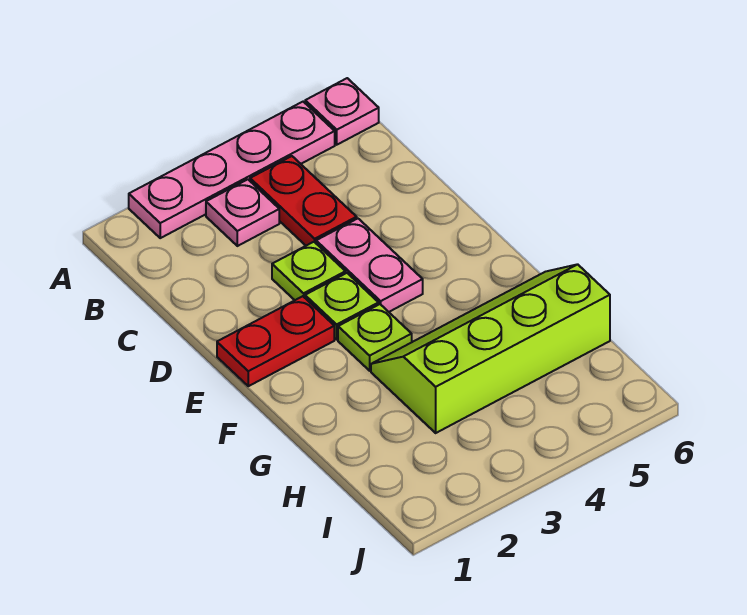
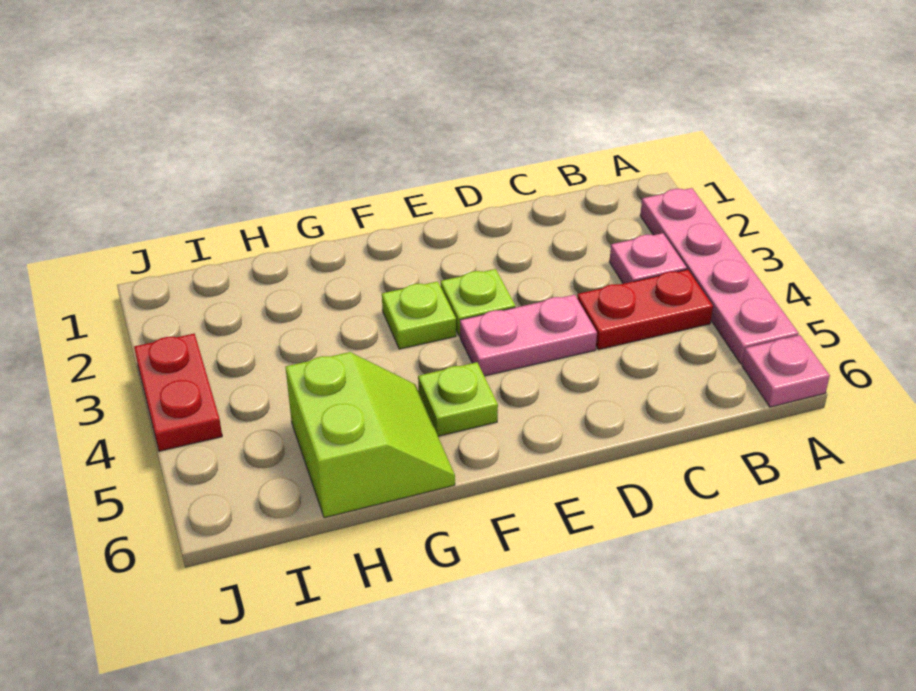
lime 1x1 plate [272,242,346,300] -> lime 1x1 plate moved to [418,362,498,436]
red 1x2 plate [217,296,334,386] -> red 1x2 plate moved to [134,334,222,451]
lime 2x4 slope [371,264,610,433] -> lime 2x2 slope [285,352,455,518]

